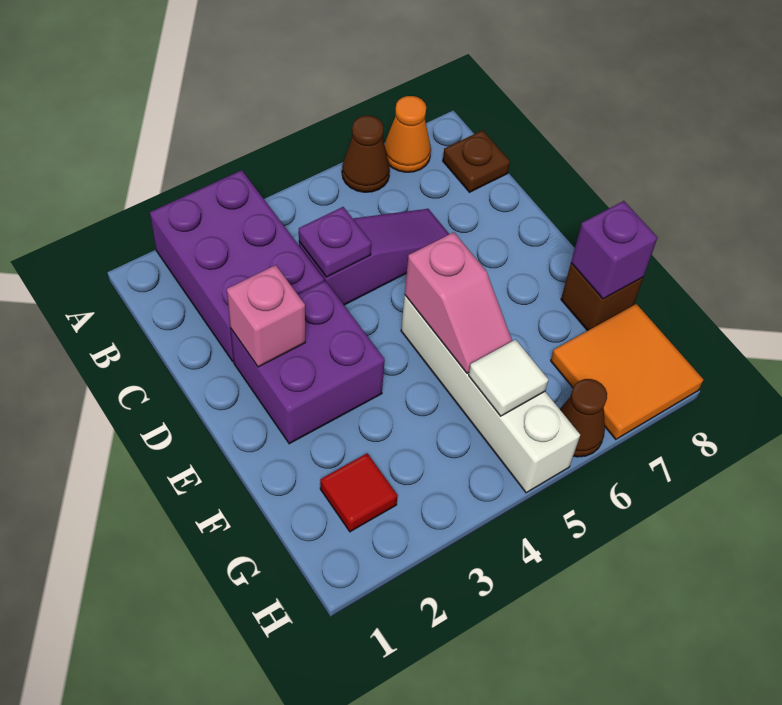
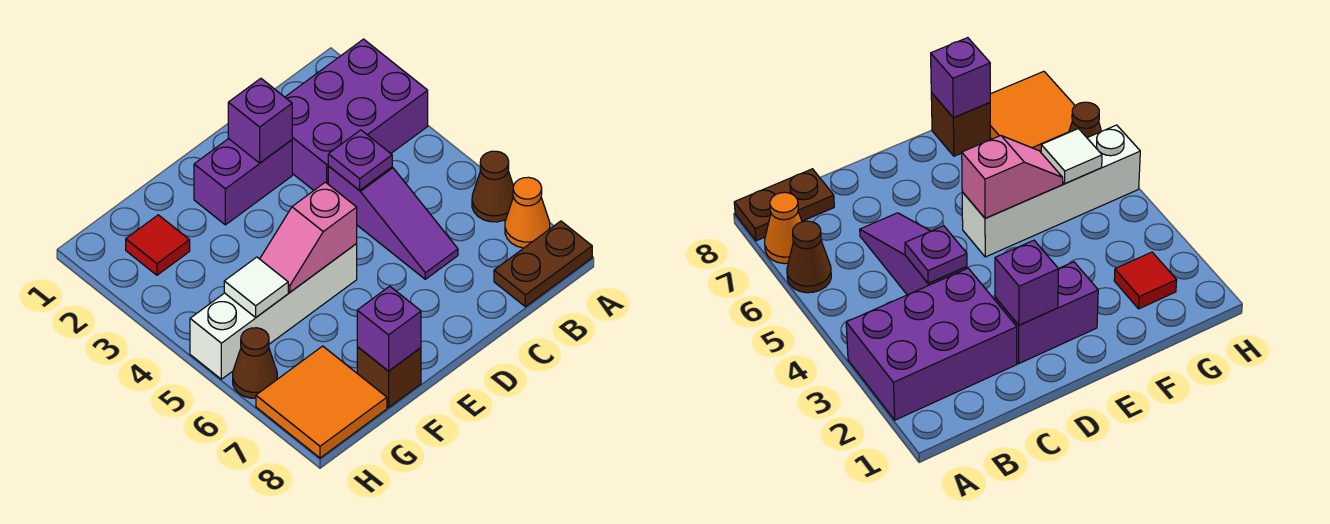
brown 1x1 plate [443,130,510,192] -> brown 1x2 plate [494,221,592,307]
purple 2x2 brick [231,281,385,444] -> purple 1x2 brick [194,139,292,225]
pink 1x1 brick [227,265,305,367] -> purple 1x1 brick [228,78,292,163]

